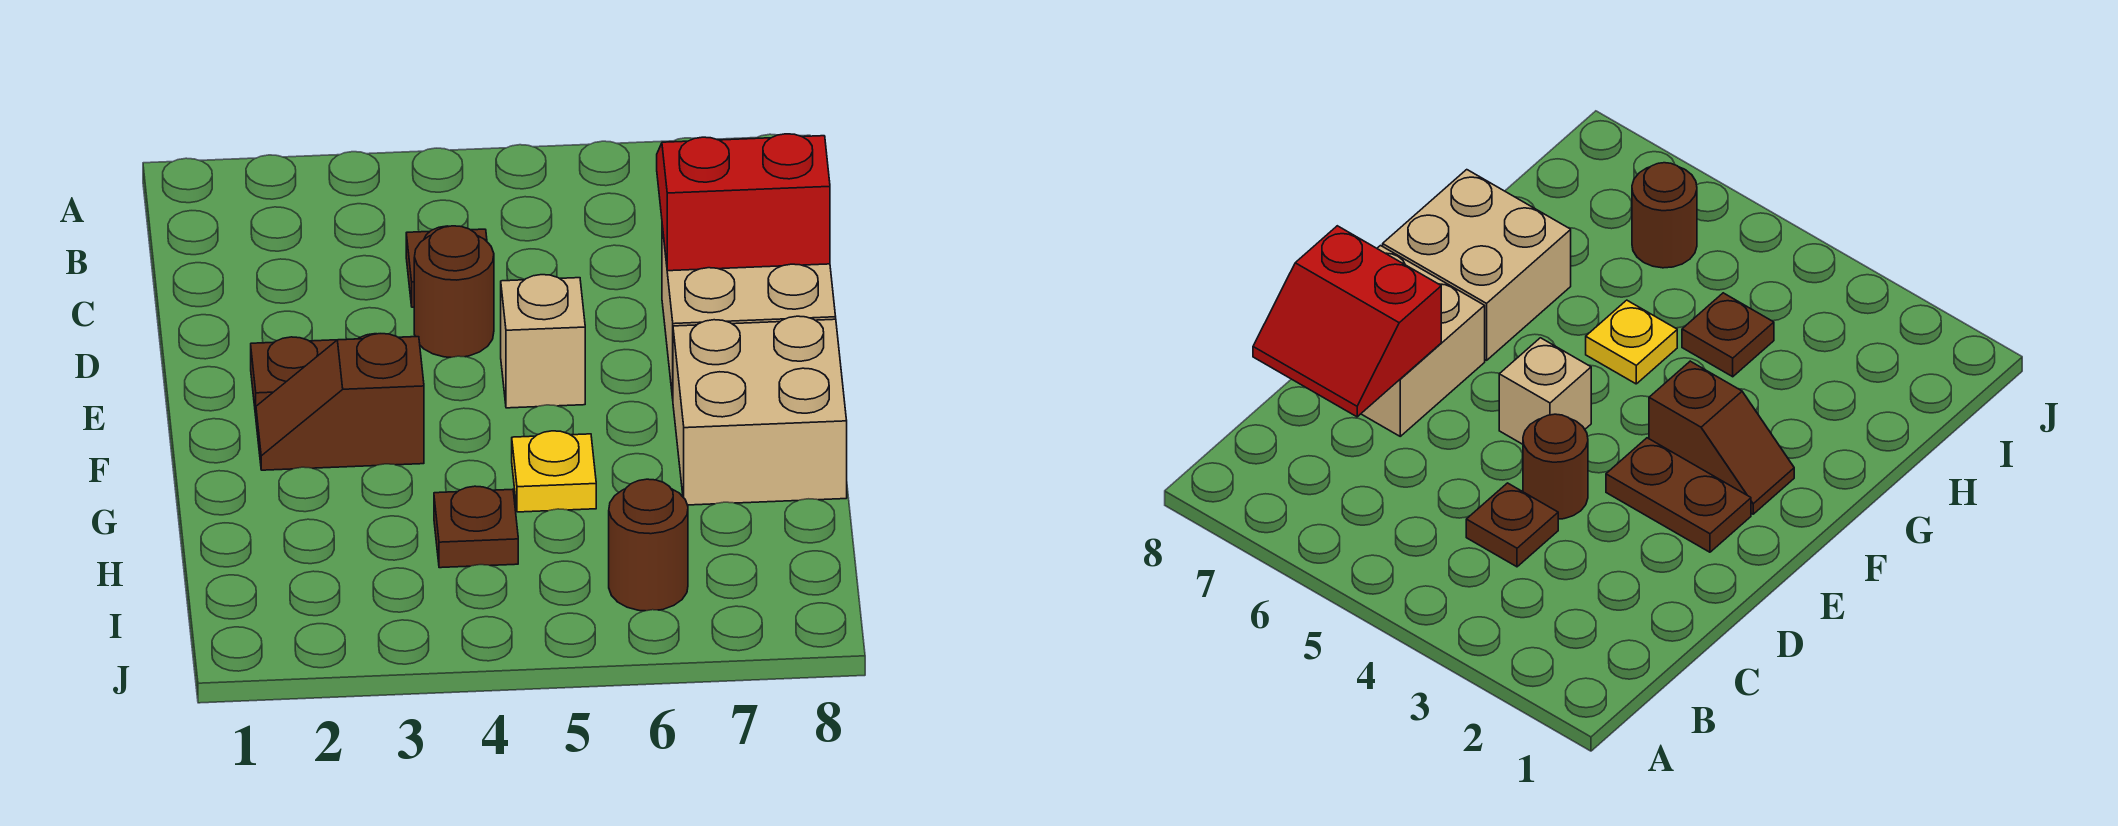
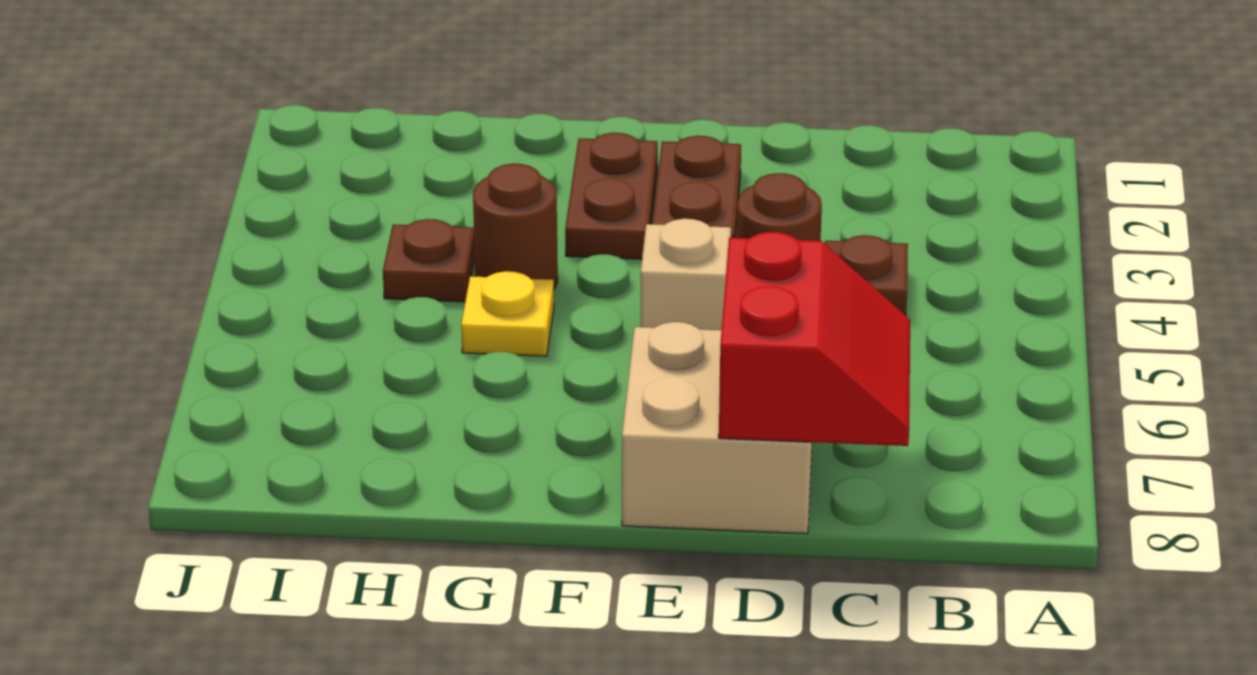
brown 1x2 slope [256,334,424,470] -> brown 1x2 plate [565,133,658,259]
tan 2x2 brick [673,316,847,505] -> none
brown 1x1 round brick [609,479,688,611] -> brown 1x1 round brick moved to [473,164,558,289]

